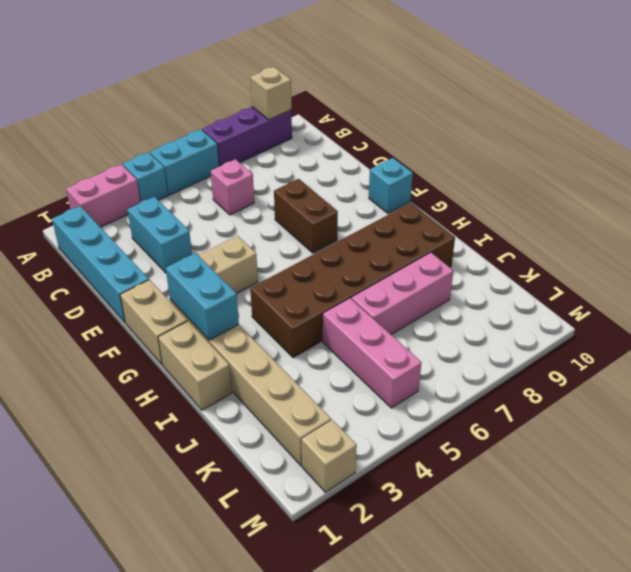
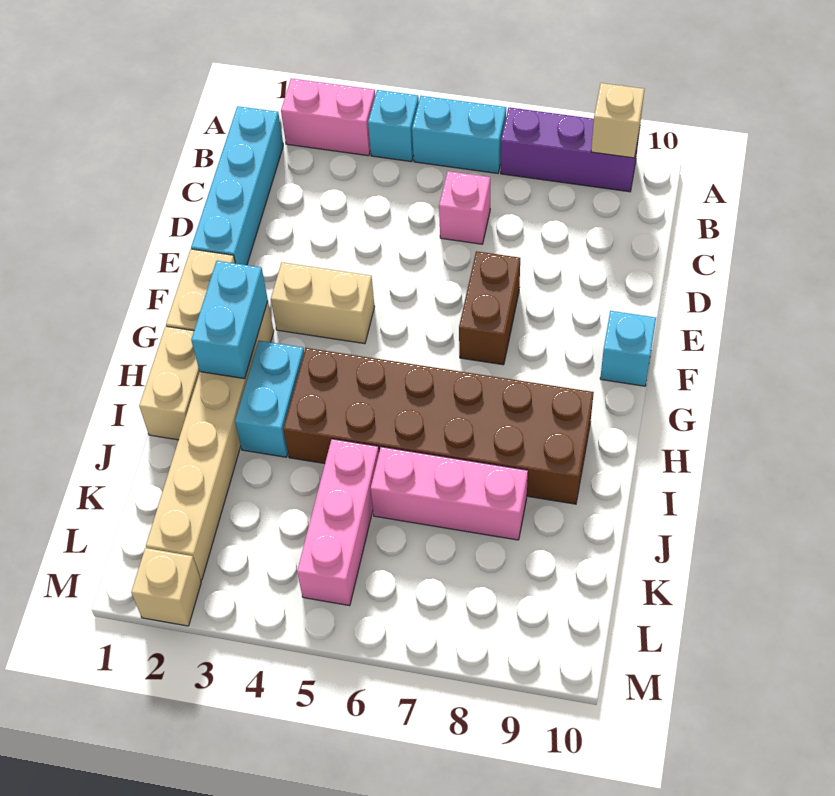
cyan 1x2 brick [127,197,192,273] -> cyan 1x2 brick moved to [235,341,304,457]

